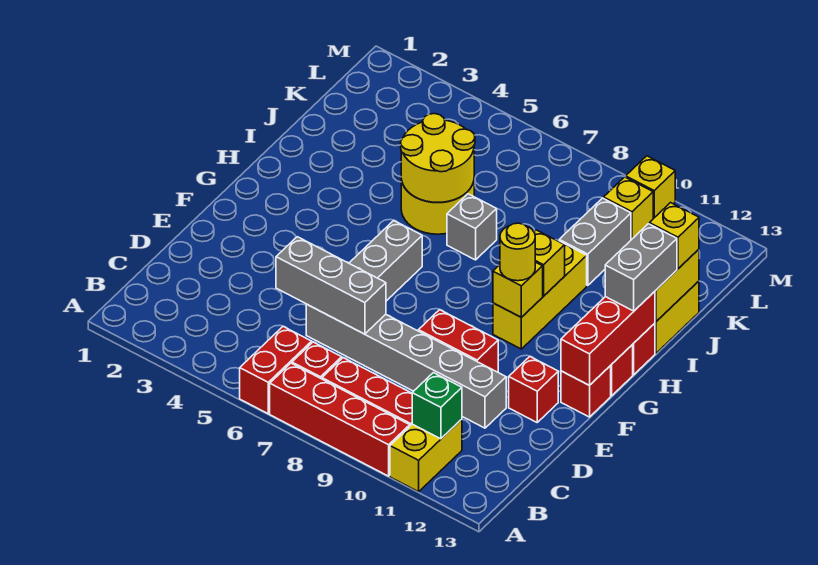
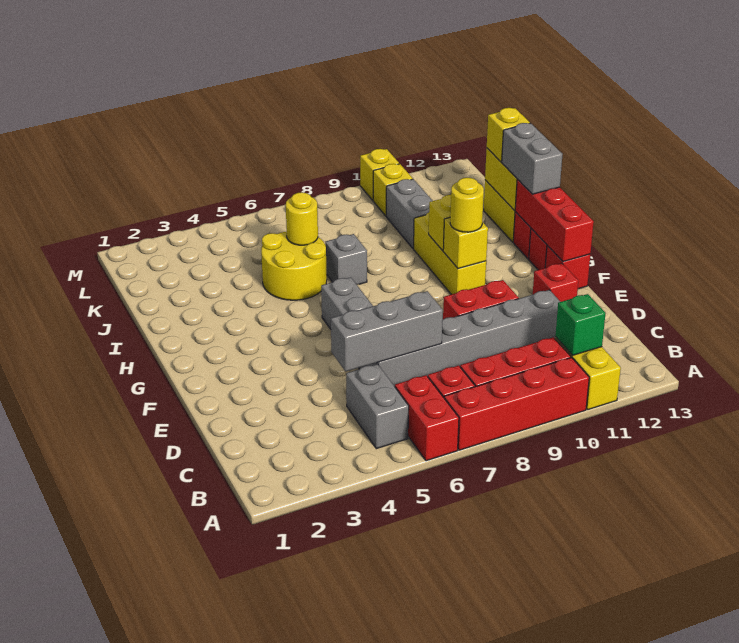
none -> grey 1x2 brick [346,364,409,449]
yellow 2x2 round brick [401,114,475,203] -> yellow 1x1 round brick [286,192,318,245]

